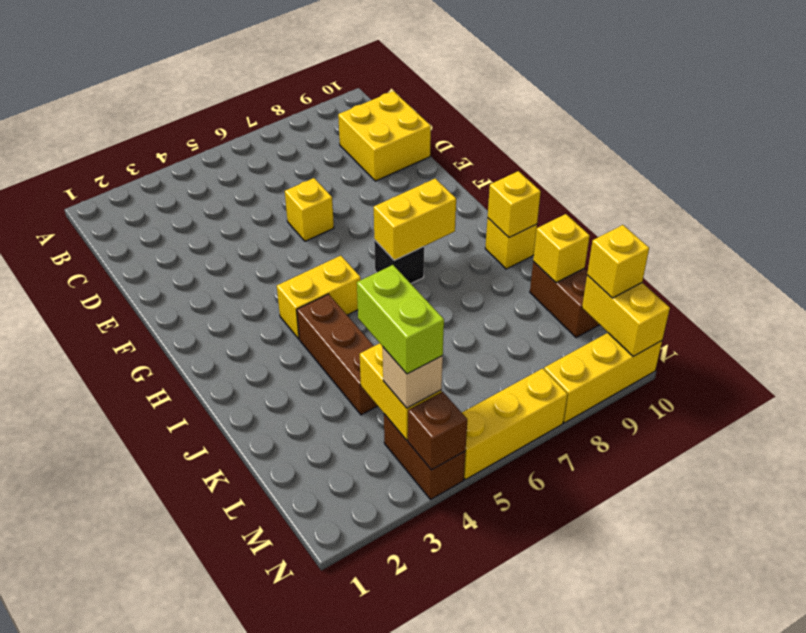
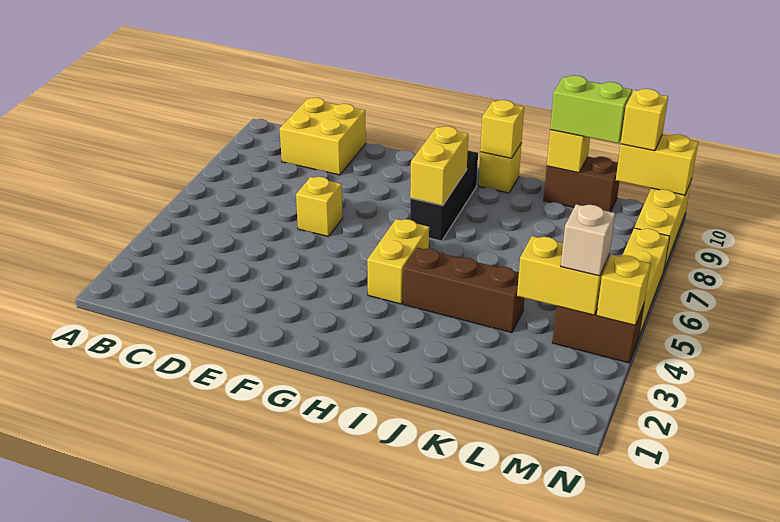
black 1x1 brick [374,240,424,284] -> black 1x3 brick [410,151,478,241]
lime 1x2 brick [357,265,444,374] -> lime 1x2 brick moved to [550,75,632,143]
brown 1x1 brick [408,392,467,470] -> yellow 1x1 brick [597,255,651,325]

